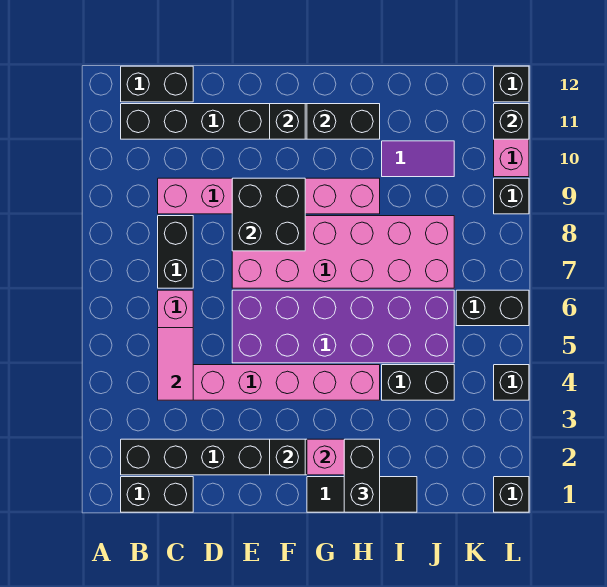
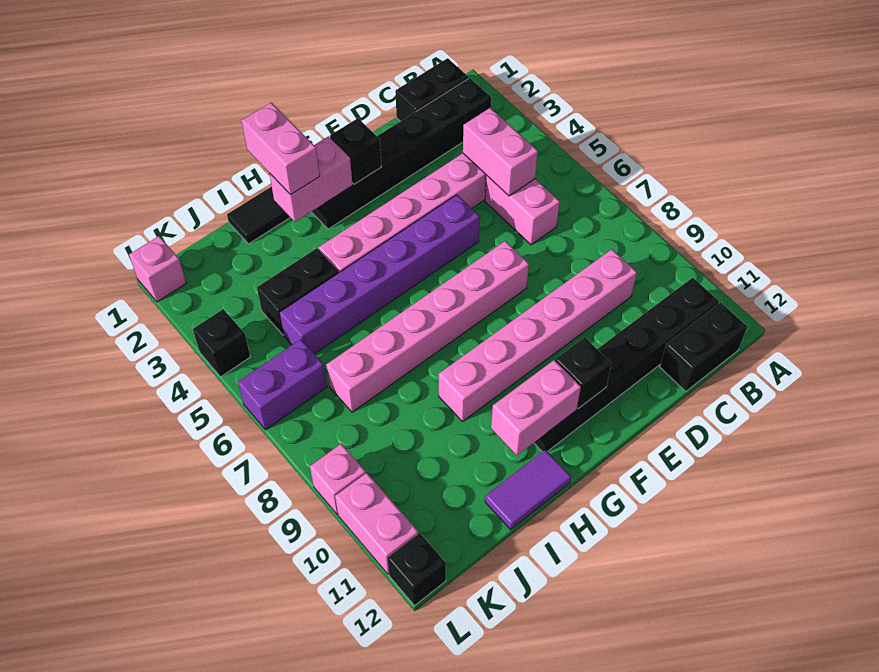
pink 1x2 tile [158,328,193,400] -> pink 1x2 brick [463,108,538,196]
black 1x2 brick [158,216,193,288] -> none
purple 2x6 brick [232,290,454,363] -> purple 1x6 brick [279,195,480,354]
pink 2x6 brick [232,216,454,288] -> pink 1x6 brick [326,241,529,412]
black 2x2 brick [232,178,305,251] -> none
black 1x2 brick [307,104,380,139] -> pink 1x2 brick [491,360,581,455]
black 1x2 brick [344,439,380,512] -> pink 1x2 brick [241,102,320,195]
purple 1x2 tile [382,141,454,177] -> purple 1x2 tile moved to [485,450,571,530]
black 1x2 brick [456,290,529,326] -> purple 1x2 brick [238,339,327,430]
black 1x1 brick [494,477,529,512] -> pink 1x1 brick [129,236,186,302]
black 1x1 brick [494,178,529,214] -> pink 1x1 brick [310,444,366,514]
black 1x1 brick [494,104,529,139] -> none

